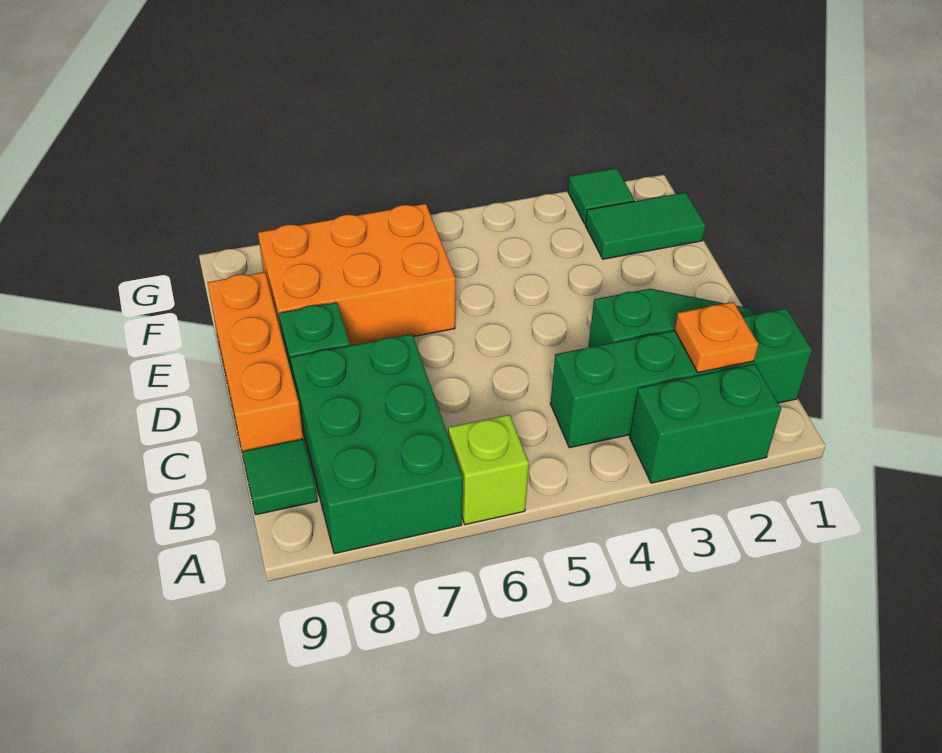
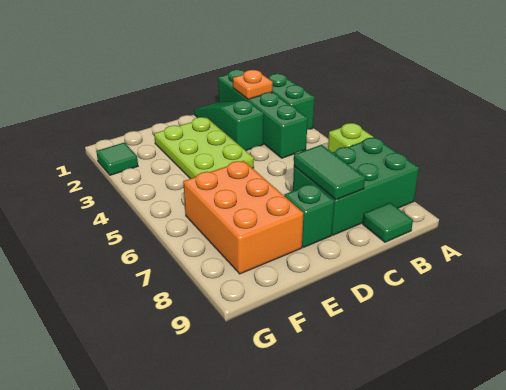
orange 1x3 brick [207,272,303,454] -> none
none -> lime 2x3 plate [154,117,254,179]
green 1x2 tile [585,192,706,259] -> green 1x2 tile moved to [294,145,365,200]

